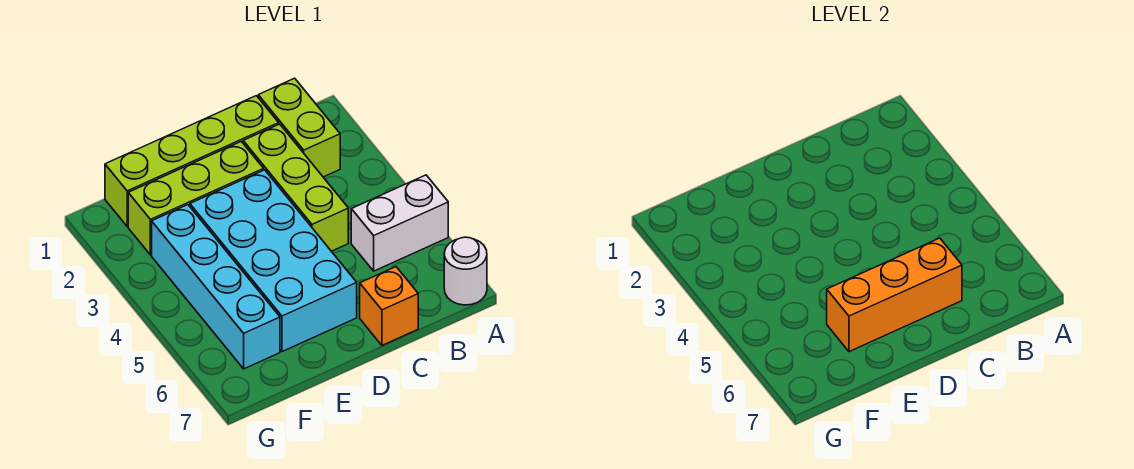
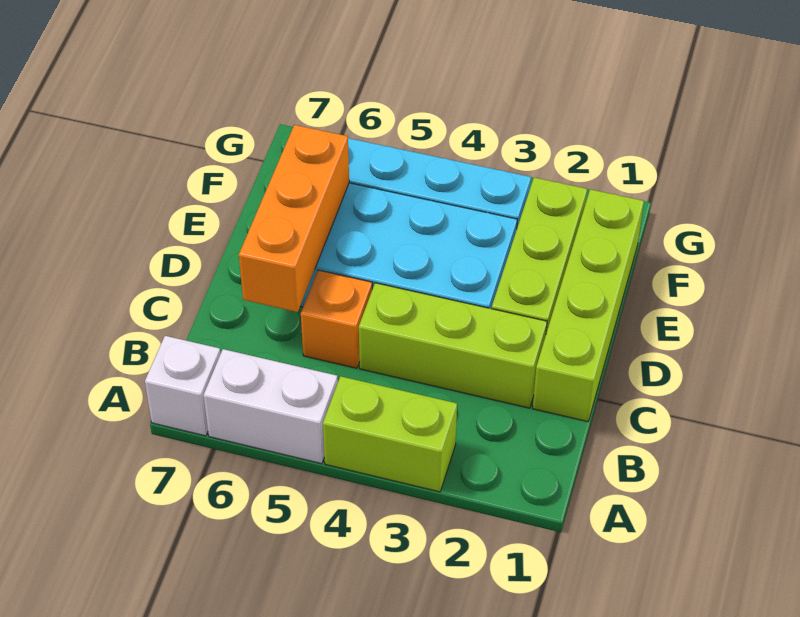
white 1x2 brick [351,175,448,271] -> white 1x2 brick turned to [204,349,338,464]
white 1x1 round brick [444,237,487,305] -> white 1x1 brick [145,336,221,436]
lime 1x2 brick [258,78,340,177] -> lime 1x2 brick moved to [323,376,457,492]
orange 1x1 brick [360,267,418,345] -> orange 1x1 brick moved to [301,270,372,368]

